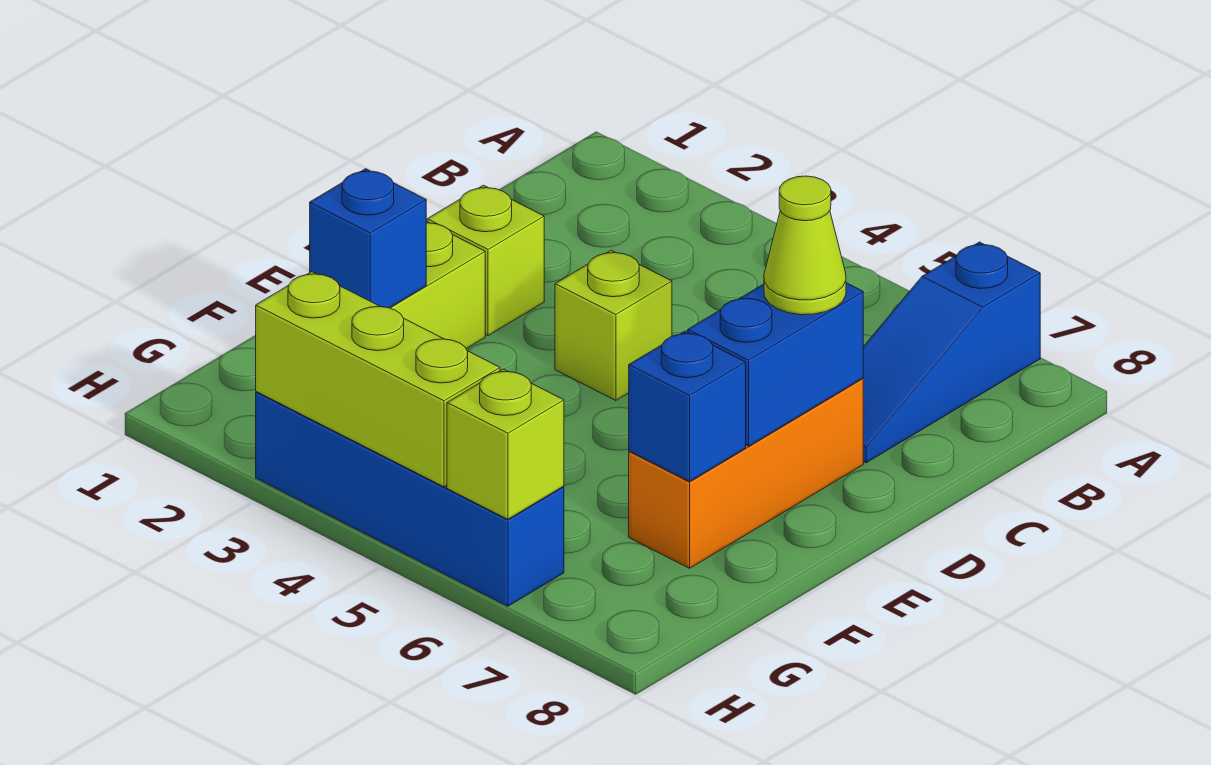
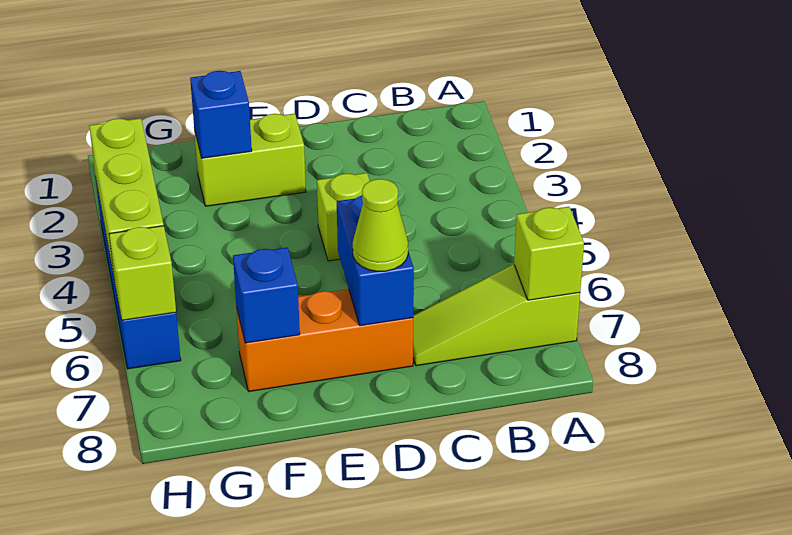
blue 1x3 slope [863,242,1040,463] -> lime 1x3 slope [413,265,580,366]
lime 1x1 brick [427,185,544,336] -> lime 1x1 brick moved to [514,207,584,300]
blue 1x2 brick [688,283,863,446] -> blue 1x2 brick turned to [337,196,414,326]

